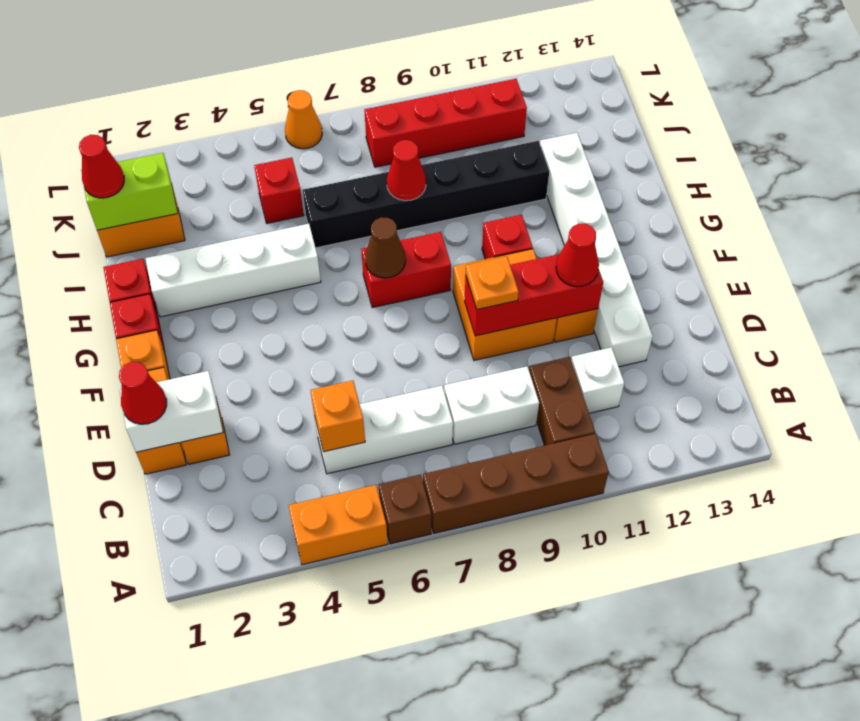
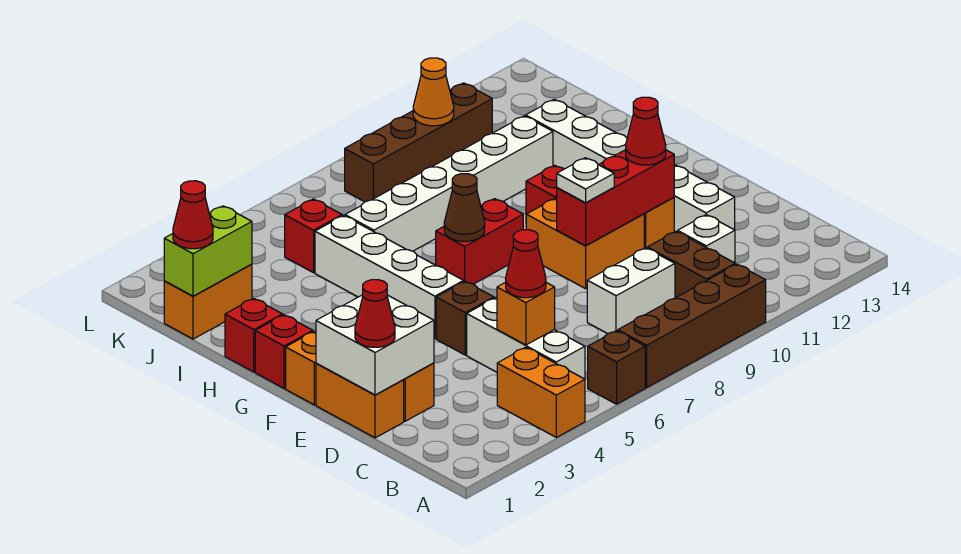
orange 1x2 brick [288,485,388,565] -> orange 1x2 brick turned to [497,347,585,437]
white 1x3 brick [315,386,453,474] -> white 1x3 brick turned to [467,298,585,379]
white 1x2 brick [120,371,223,452] -> white 2x2 brick [316,295,434,395]
none -> brown 1x1 brick [436,281,494,355]
orange 1x1 plate [466,256,519,309] -> white 1x1 plate [557,158,614,203]
white 1x4 brick [146,224,321,317] -> white 1x4 brick turned to [315,215,464,339]
black 1x6 brick [303,141,549,248] -> white 1x6 brick [345,116,553,251]
red 1x1 cone [387,140,426,201] -> red 1x1 cone moved to [506,230,546,298]
red 1x4 brick [364,79,527,167] -> brown 1x4 brick [345,83,492,202]
orange 1x1 cone [285,90,322,149] -> orange 1x1 cone moved to [413,58,454,126]

